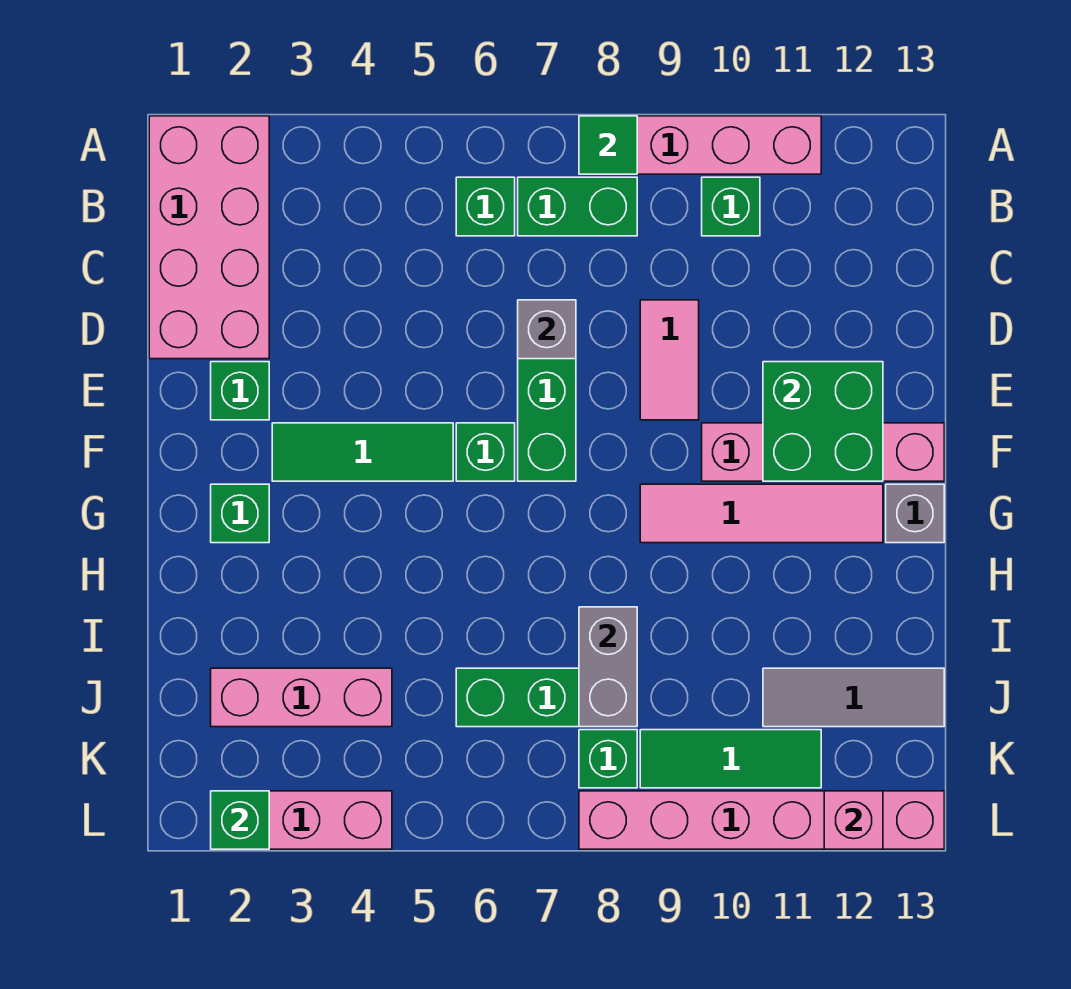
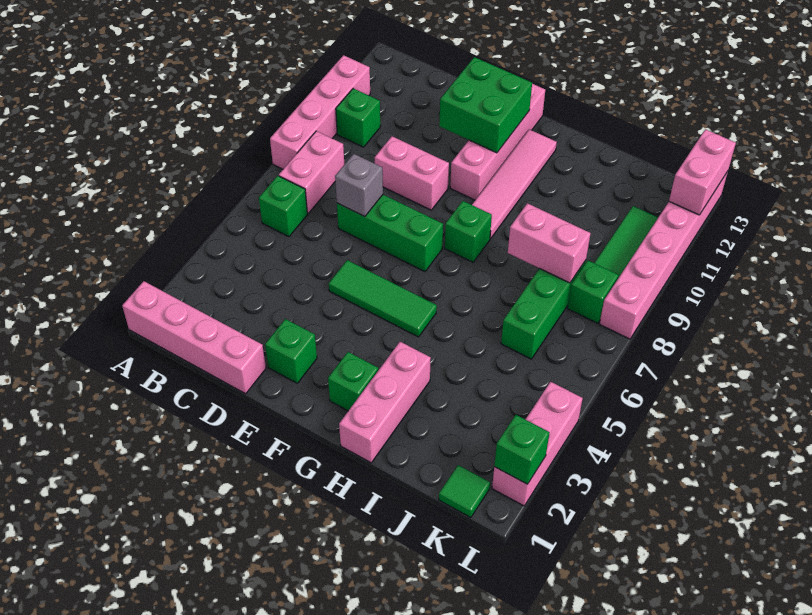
pink 2x4 brick [149,116,269,359] -> pink 1x4 brick [122,281,266,394]
green 1x1 tile [579,116,637,174] -> green 1x1 tile moved to [439,465,490,518]
green 1x2 brick [518,177,637,236] -> pink 1x2 brick [279,131,344,213]
pink 1x2 tile [640,300,699,420] -> pink 1x2 brick [374,136,449,210]
green 1x3 tile [272,423,453,481] -> green 1x3 tile turned to [329,260,437,337]
green 1x1 brick [456,423,515,481] -> green 1x1 brick moved to [445,201,492,262]
grey 1x1 brick [886,484,944,543] -> none
grey 1x2 brick [579,607,637,727] -> pink 1x2 brick [508,203,591,283]
pink 1x3 brick [211,668,392,727] -> pink 1x3 brick moved to [339,342,431,463]
grey 1x3 tile [763,668,944,727] -> none
pink 1x1 brick [824,791,883,849] -> pink 1x2 brick [669,129,736,215]

